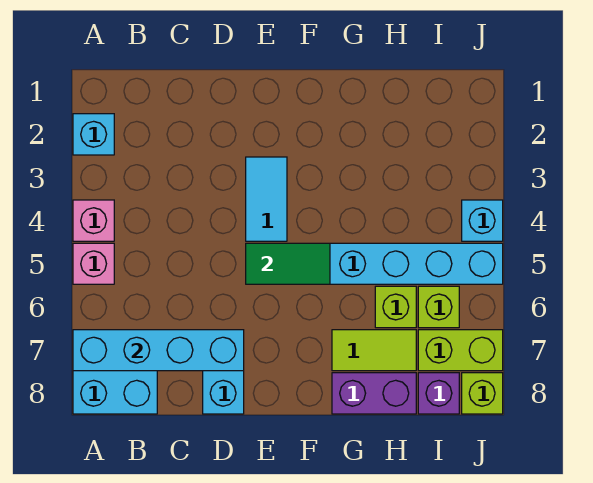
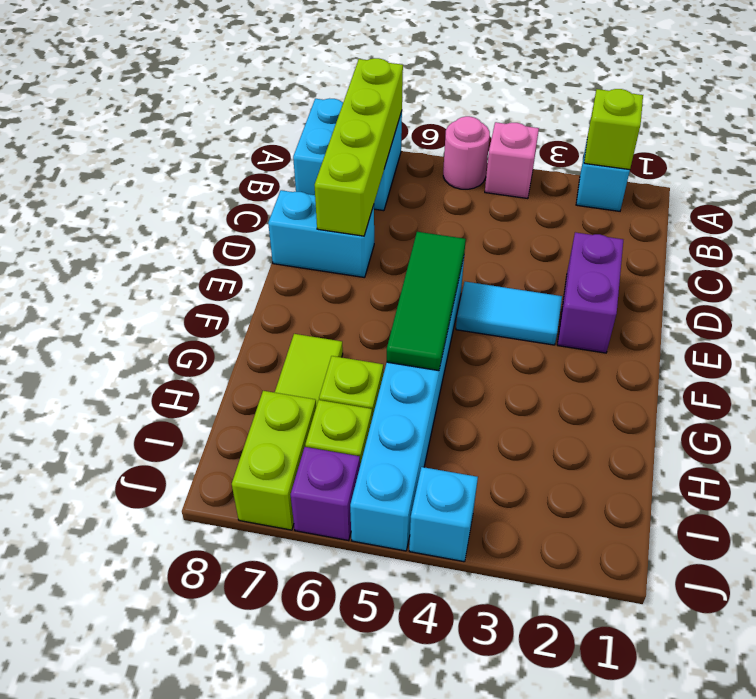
pink 1x1 brick [73,243,114,284] -> pink 1x1 round brick [443,116,490,189]
cyan 1x4 brick [73,330,244,371] -> lime 1x4 brick [315,58,403,236]
green 1x2 tile [246,243,330,284] -> green 1x3 tile [387,232,466,371]
purple 1x2 brick [332,373,416,414] -> purple 1x2 brick moved to [557,232,623,353]
purple 1x1 brick [418,373,459,414] -> purple 1x1 brick moved to [291,447,360,540]
lime 1x1 brick [462,373,503,414] -> lime 1x1 brick moved to [584,89,643,170]

